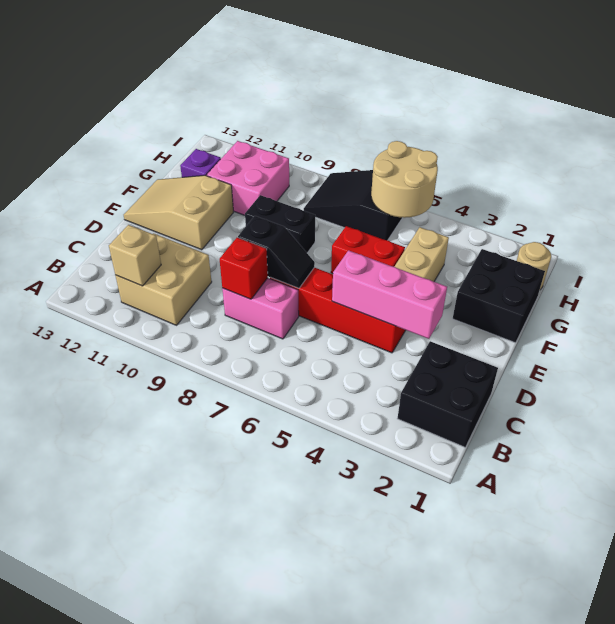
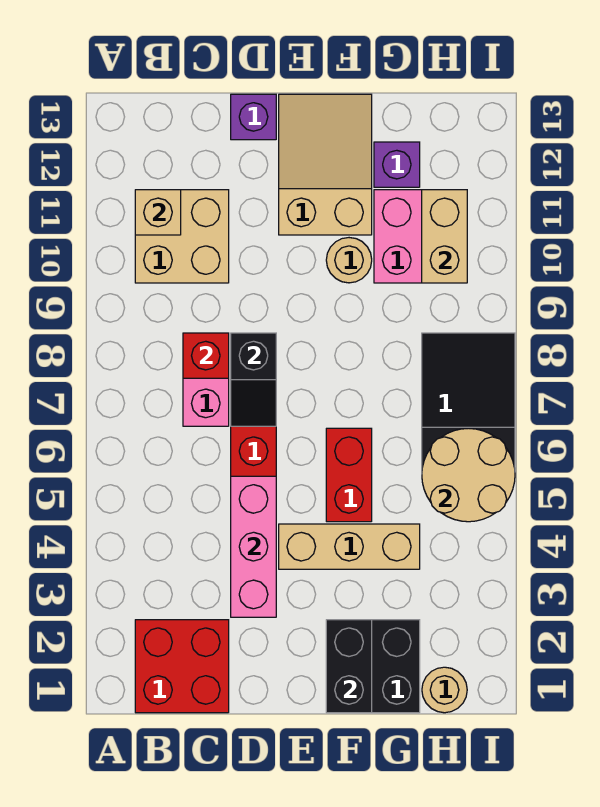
black 2x2 brick [397,341,498,447] -> red 2x2 brick [135,620,229,713]
none -> purple 1x1 brick [231,94,276,140]
black 1x2 brick [245,195,315,253] -> black 1x2 brick moved to [326,620,372,713]
none -> tan 1x1 round brick [326,238,372,283]
none -> tan 1x2 brick [422,190,467,283]

